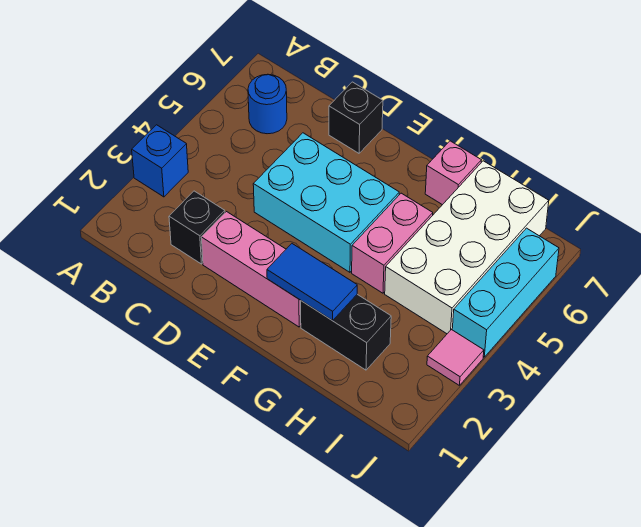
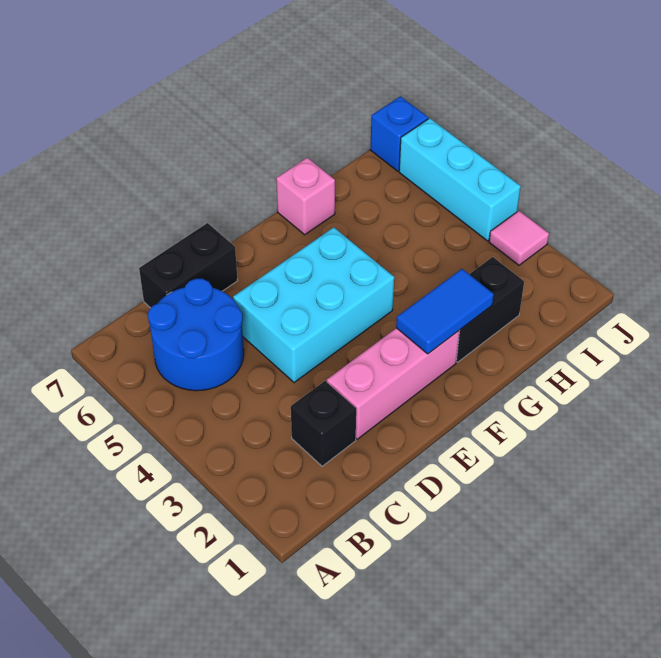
blue 1x1 brick [132,125,188,197] -> blue 1x1 brick moved to [370,96,428,171]
blue 1x1 round brick [248,74,287,134] -> blue 2x2 round brick [148,279,244,391]
black 1x1 brick [329,82,383,153] -> black 1x2 brick [139,223,238,308]
pink 1x2 brick [352,193,433,293] -> none
white 2x4 brick [385,161,549,334] -> none

